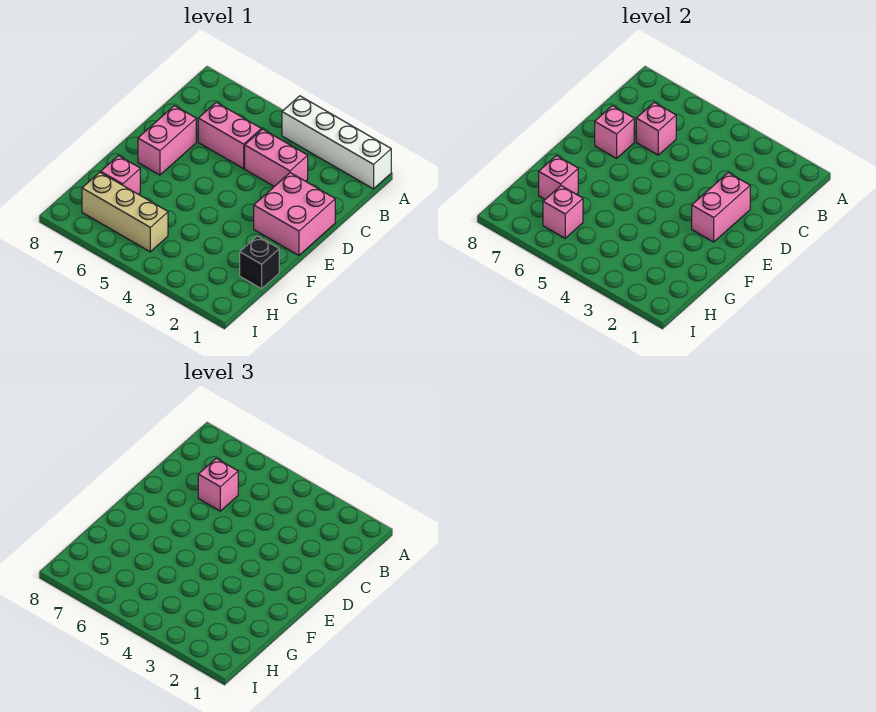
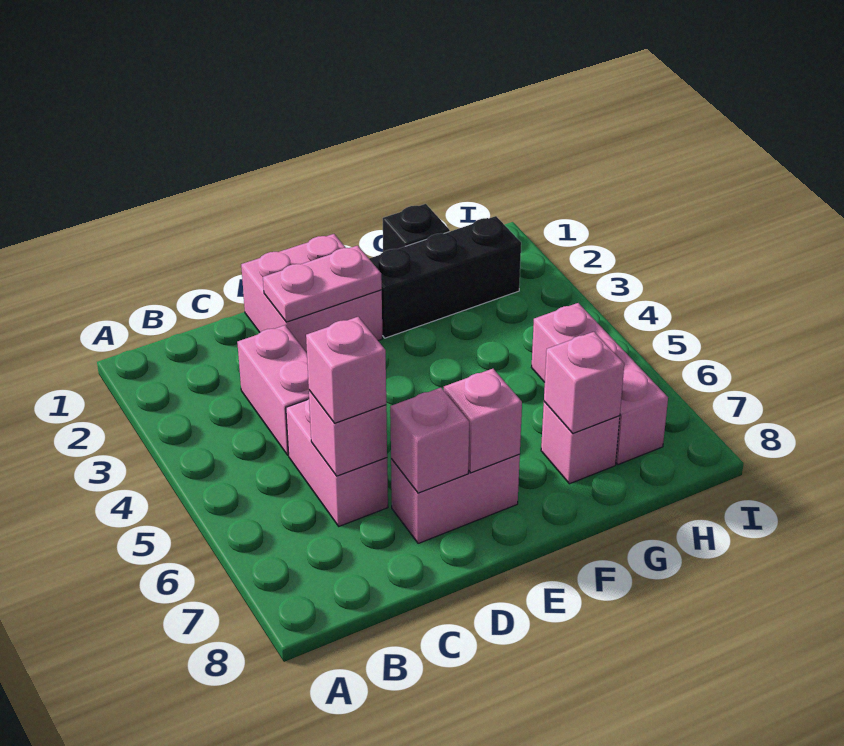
white 1x4 brick [282,96,391,189] -> none
pink 1x2 brick [692,173,750,242] -> pink 1x2 plate [263,246,382,322]
none -> black 1x3 brick [369,216,521,338]
tan 1x3 brick [82,172,168,252] -> pink 1x3 brick [531,303,668,464]
pink 1x1 brick [543,186,583,238] -> pink 1x1 brick moved to [444,369,522,473]

